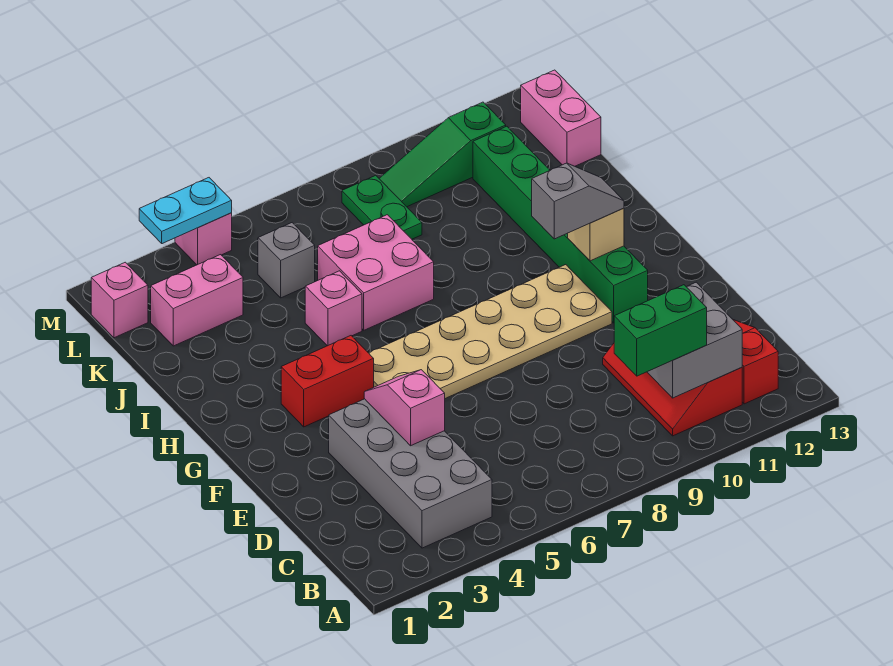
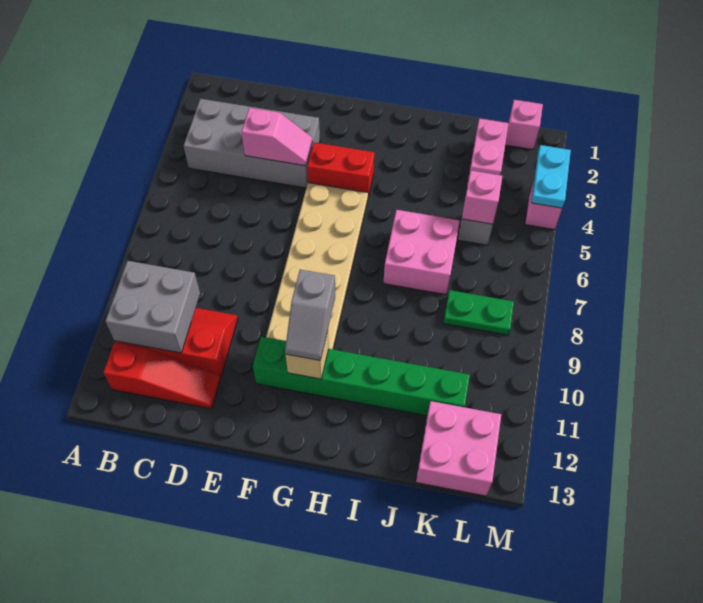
green 1x2 brick [614,285,707,376] -> none
red 1x2 brick [281,336,374,427] -> red 1x2 brick turned to [307,142,374,196]
pink 1x1 brick [305,271,362,346] -> pink 1x1 brick moved to [462,171,502,224]
pink 1x2 brick [521,70,601,166] -> pink 2x2 brick [416,401,501,496]
green 1x3 slope [379,102,506,207] -> none

